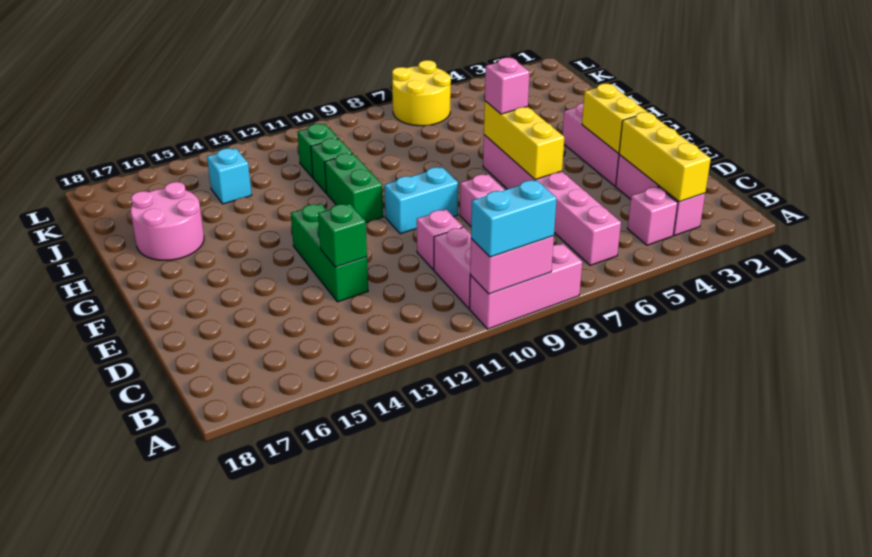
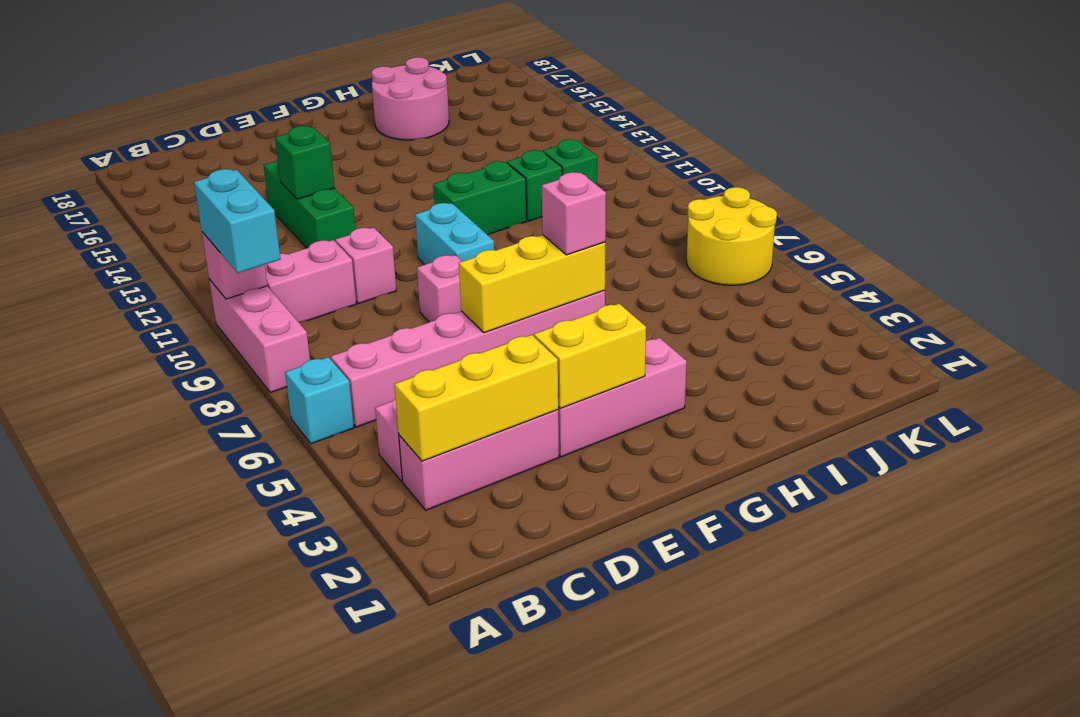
pink 1x2 brick [470,236,554,294] -> pink 1x1 brick [202,232,268,299]
green 1x3 brick [291,204,368,302] -> green 1x3 brick turned to [264,159,355,248]
cyan 1x1 brick [207,148,252,204] -> cyan 1x1 brick moved to [285,357,354,444]

